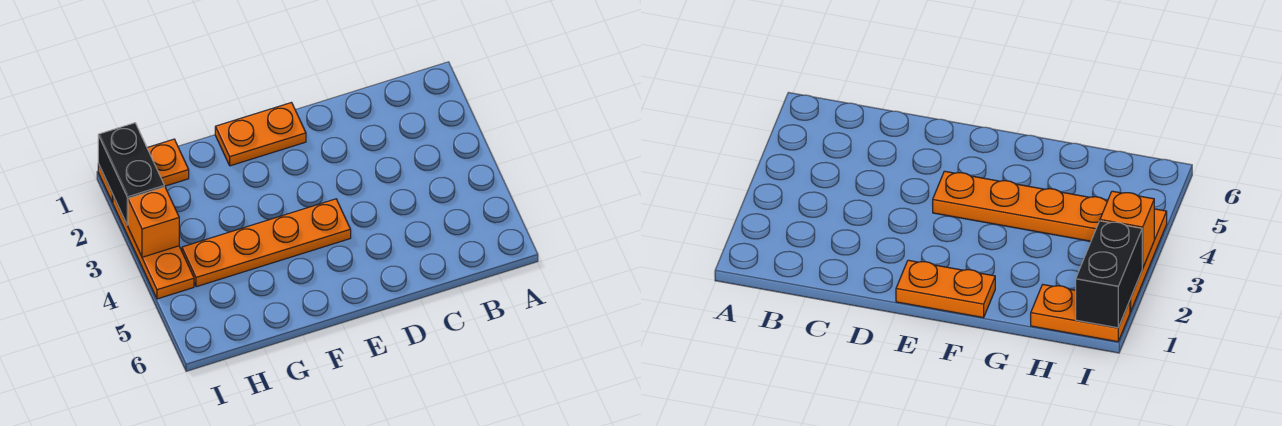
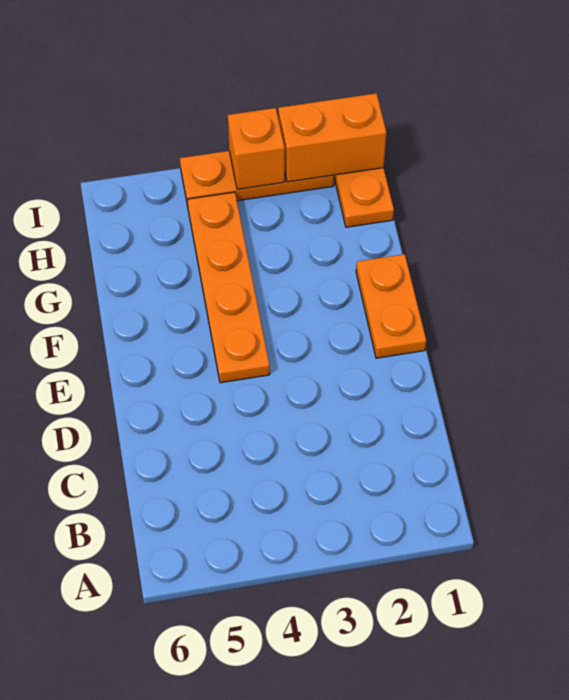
black 1x2 brick [98,123,164,225] -> orange 1x2 brick [278,93,387,182]

